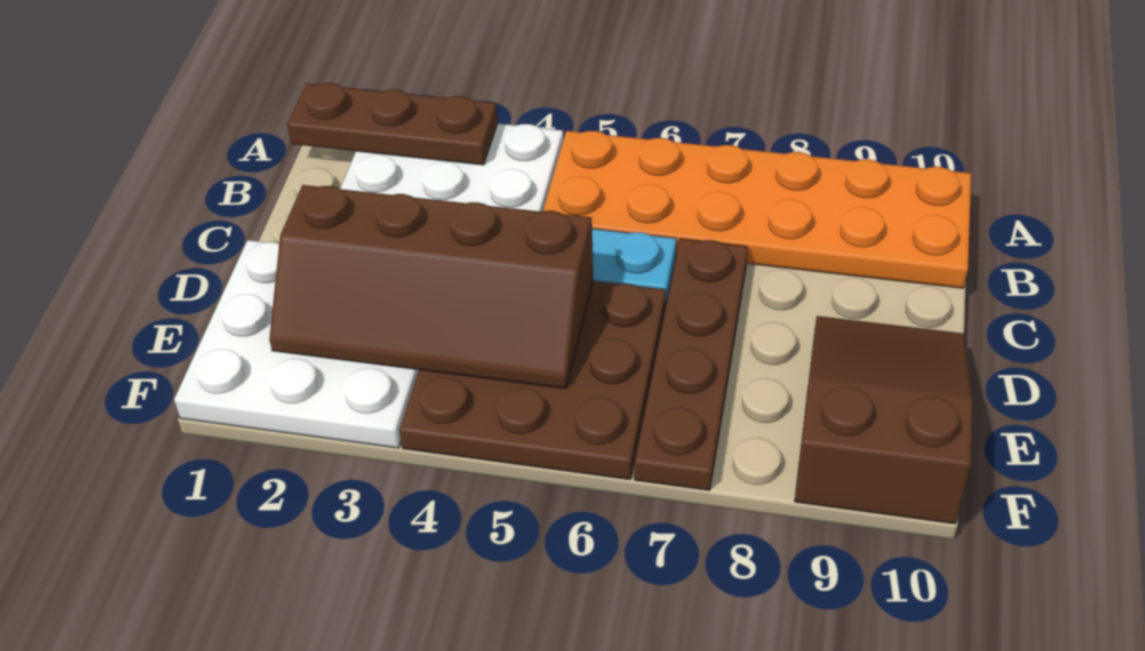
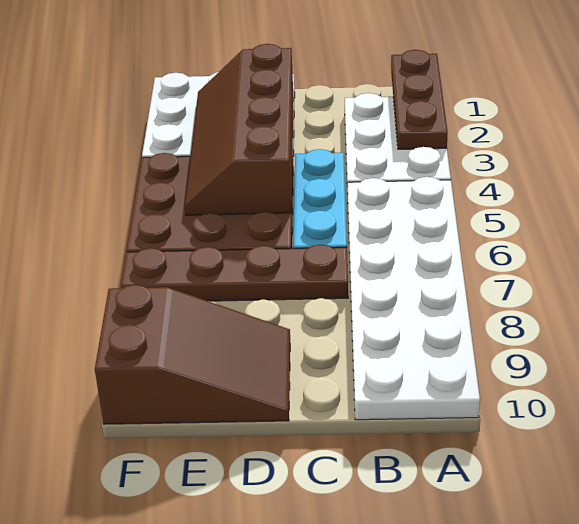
orange 2x6 plate [543,131,971,288] -> white 2x6 plate [347,177,480,420]

